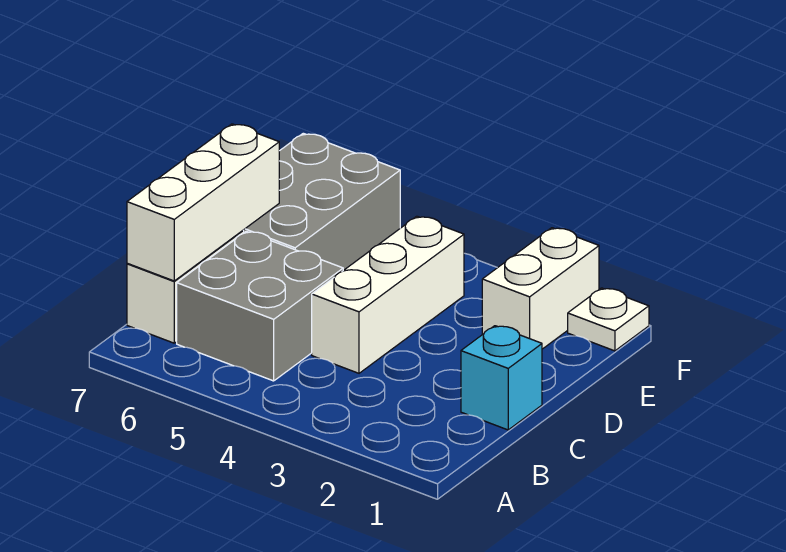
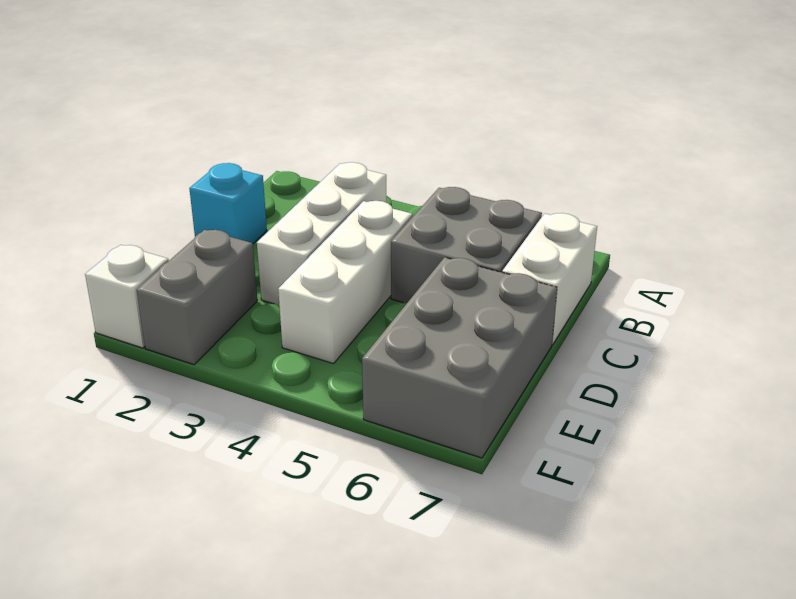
white 1x3 brick [127,124,279,281] -> white 1x3 brick moved to [257,162,386,305]
white 1x2 brick [482,228,599,349] -> grey 1x2 brick [137,230,257,365]
white 1x1 plate [568,288,649,351] -> white 1x1 brick [85,245,169,348]

